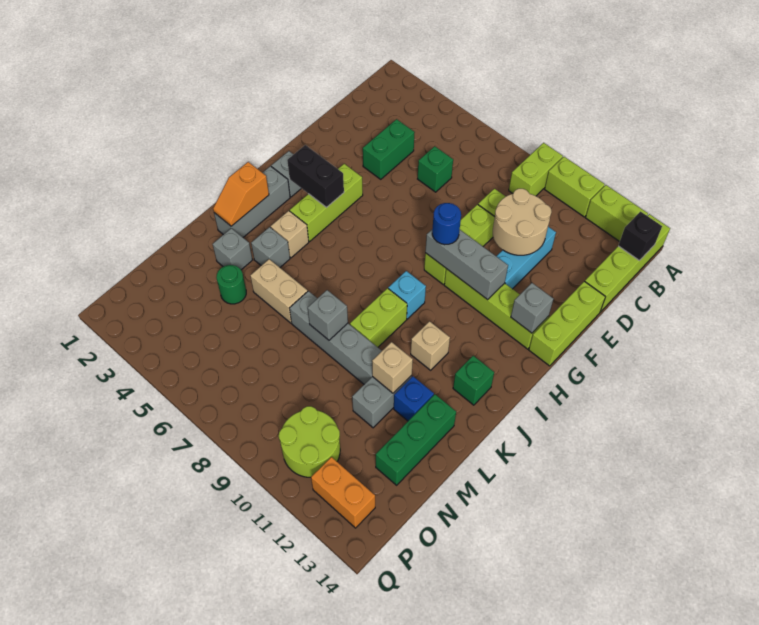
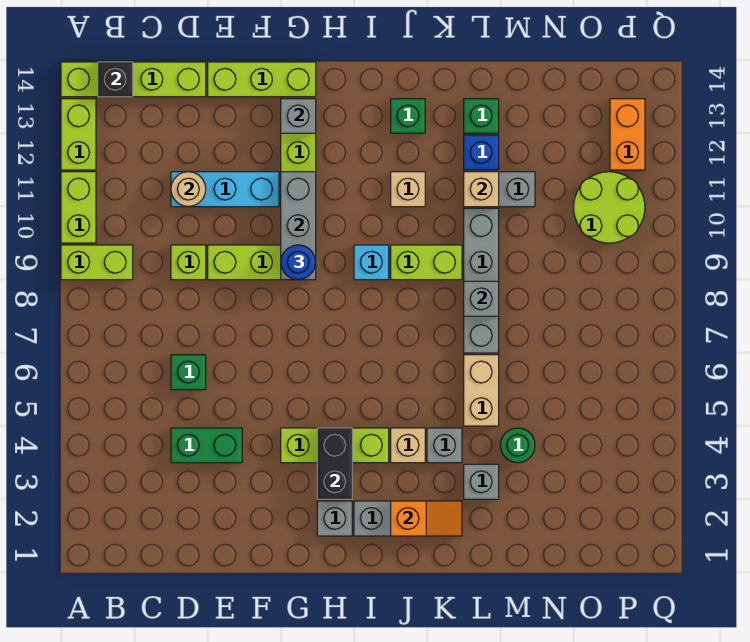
tan 2x2 round brick [493,189,551,255] -> tan 1x1 round brick [171,172,206,207]
green 1x3 brick [376,394,456,485] -> green 1x1 brick [464,99,499,133]

